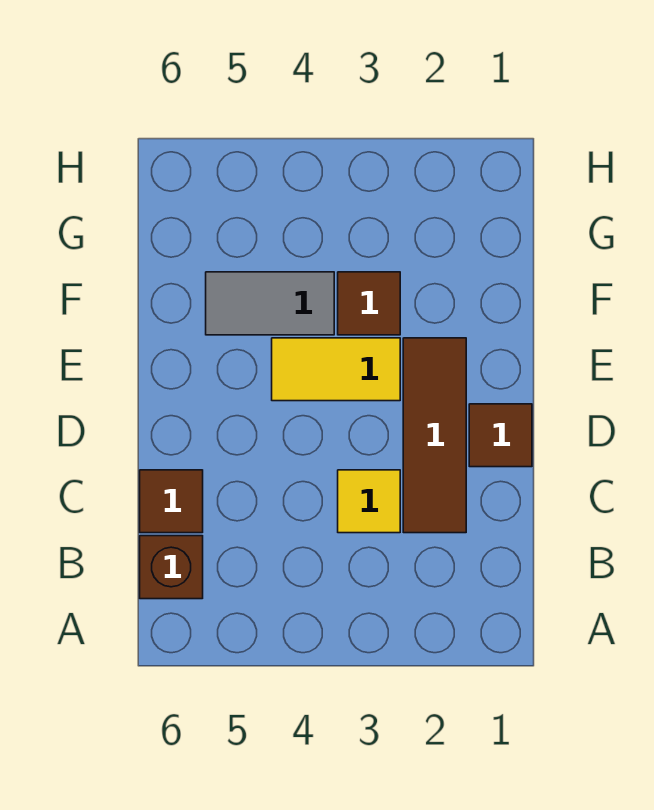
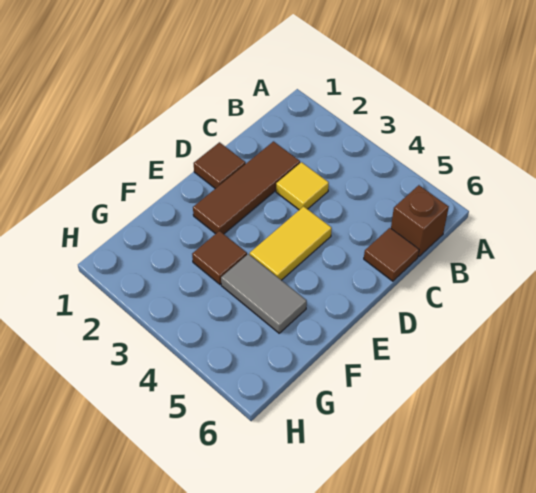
yellow 1x2 tile [272,338,400,401] -> yellow 1x2 tile turned to [250,206,332,280]

